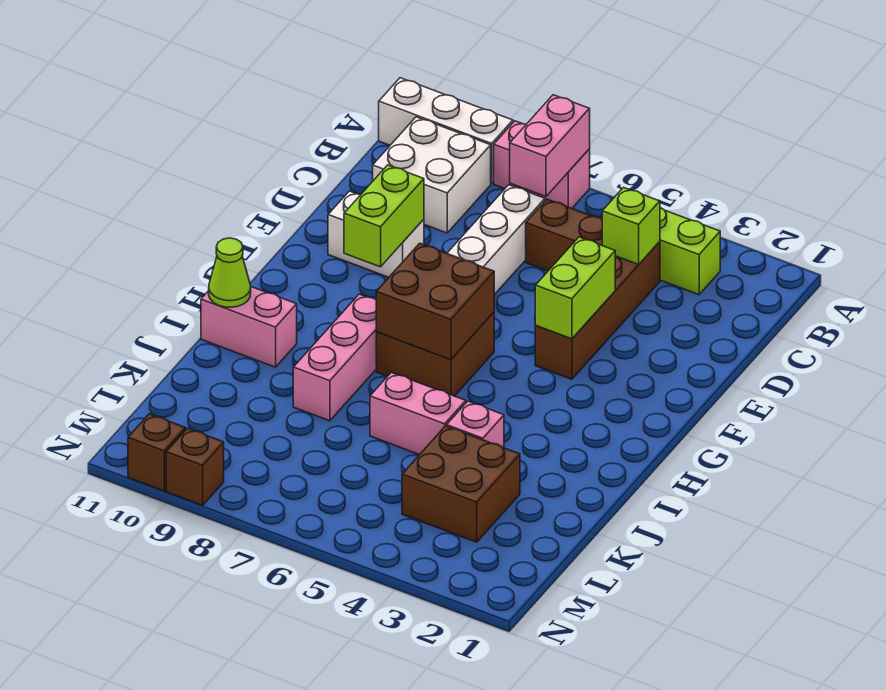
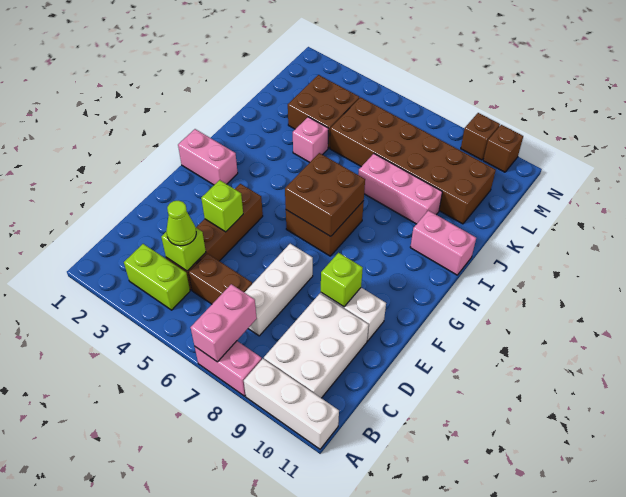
white 2x2 brick [373,117,491,233] -> white 2x3 brick [264,294,369,398]
lime 1x2 brick [535,237,615,339] -> lime 1x1 brick [201,180,243,232]
lime 1x2 brick [344,165,424,267] -> lime 1x1 brick [321,253,363,307]
pink 1x3 brick [293,294,376,421] -> pink 1x3 brick turned to [358,154,442,224]
lime 1x1 cone [209,238,251,307] -> lime 1x1 cone moved to [166,201,196,246]
pink 1x2 brick [370,372,466,455] -> pink 1x2 brick moved to [178,129,238,185]
none -> brown 2x6 brick [330,97,496,224]

